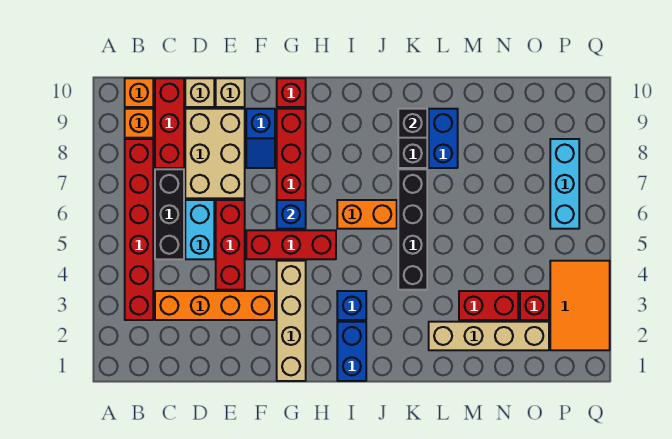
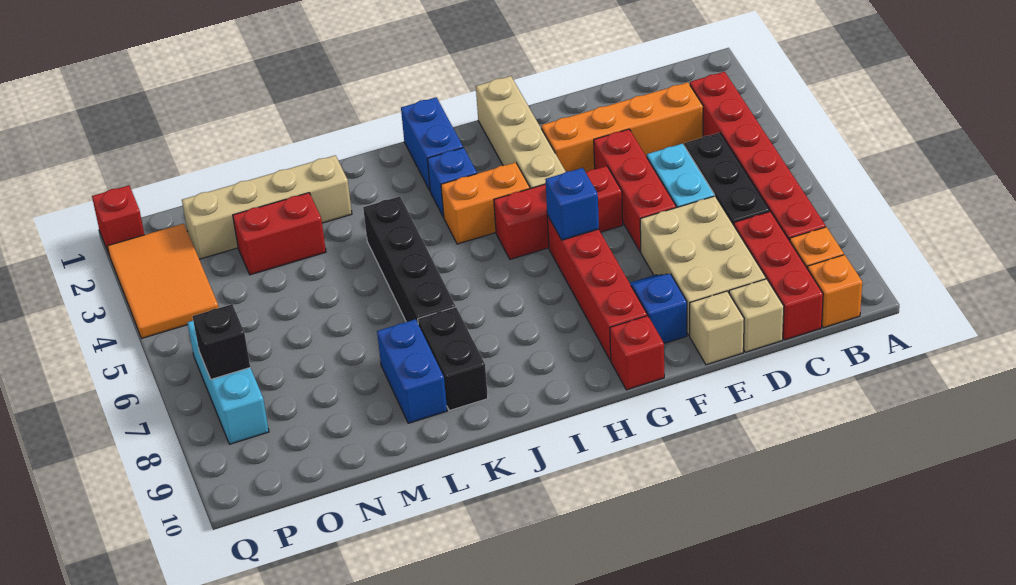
orange 1x2 brick [337,200,397,229] -> orange 1x2 brick moved to [441,162,530,244]
black 1x1 brick [398,109,427,138] -> black 1x1 brick moved to [192,304,250,379]
red 1x1 brick [520,291,549,320] -> red 1x1 brick moved to [92,185,145,253]

